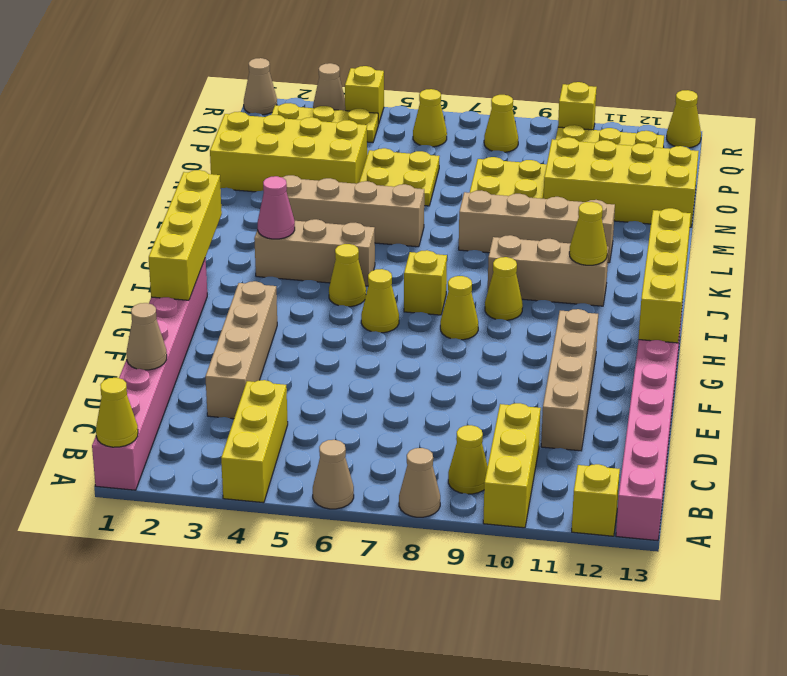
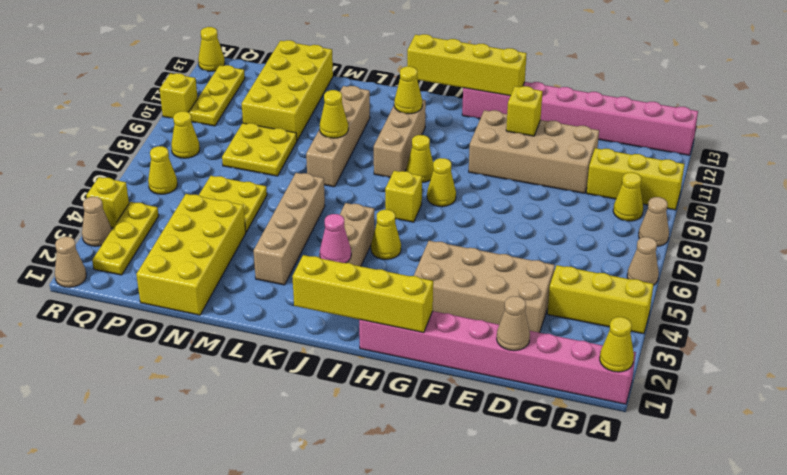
yellow 1x1 brick [572,464,620,536] -> yellow 1x1 brick moved to [506,86,543,136]
tan 1x4 brick [205,281,277,419] -> tan 2x4 brick [414,241,555,333]
tan 1x4 brick [541,309,598,451] -> tan 2x4 brick [469,110,599,193]
yellow 1x1 cone [361,269,399,333] -> yellow 1x1 cone moved to [320,90,348,138]

